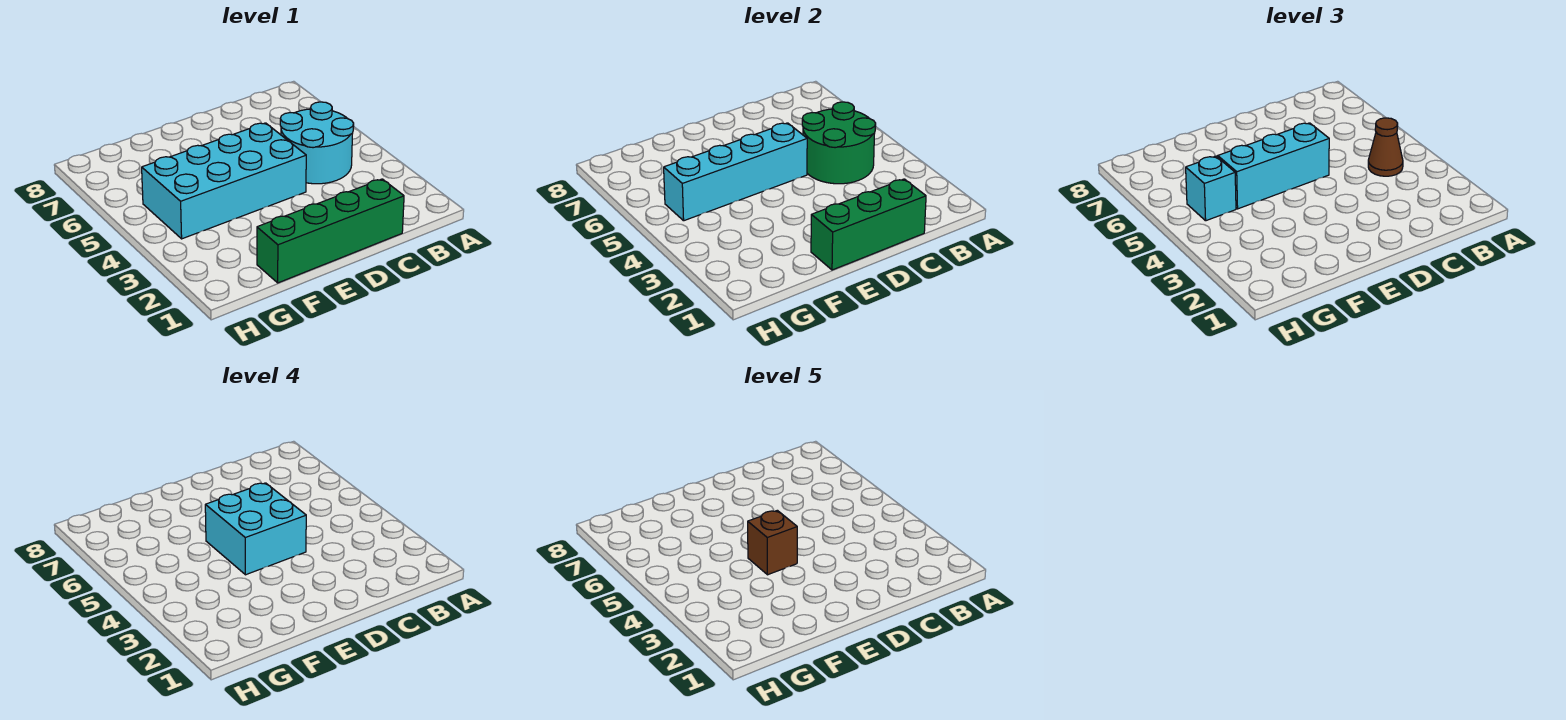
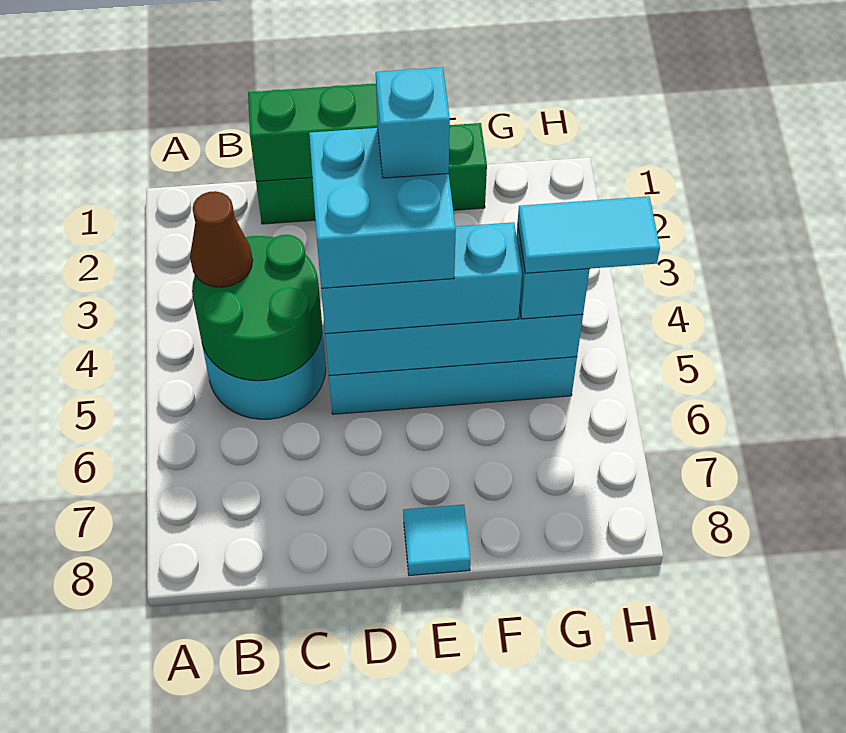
brown 1x1 brick [748,510,797,575] -> cyan 1x1 brick [376,67,450,178]
none -> cyan 1x1 tile [403,505,470,576]
none -> cyan 1x2 tile [518,196,660,273]

